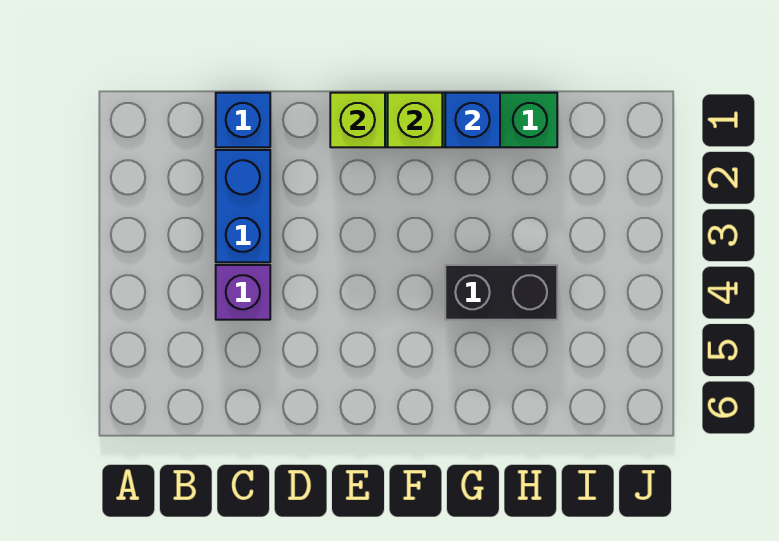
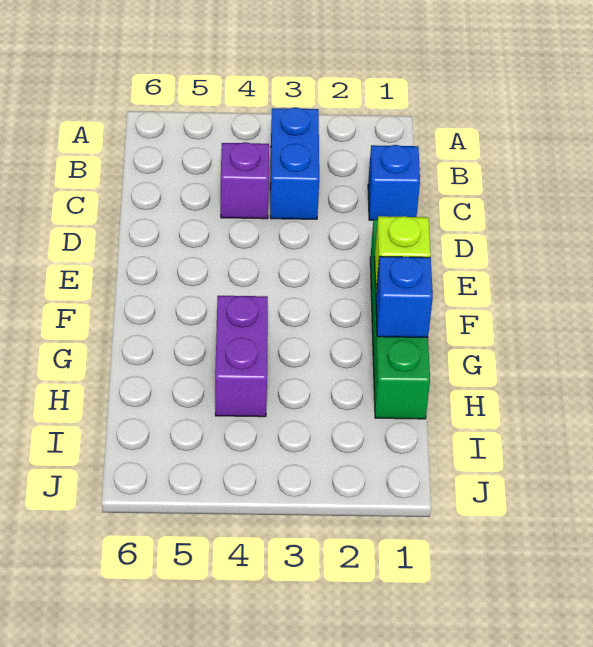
blue 1x2 brick [216,150,270,262] -> blue 1x2 brick turned to [270,107,319,219]
lime 1x1 brick [330,93,385,147] -> none
black 1x2 brick [445,265,557,320] -> purple 1x2 brick [215,296,268,417]

